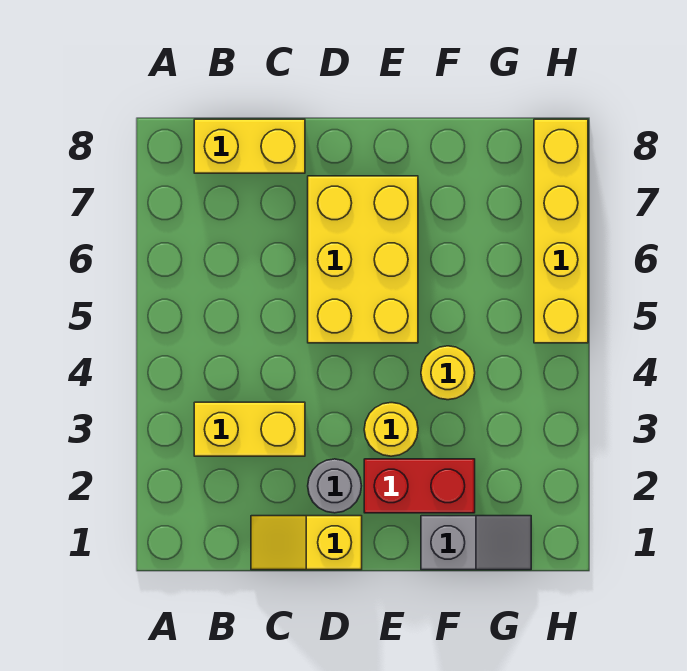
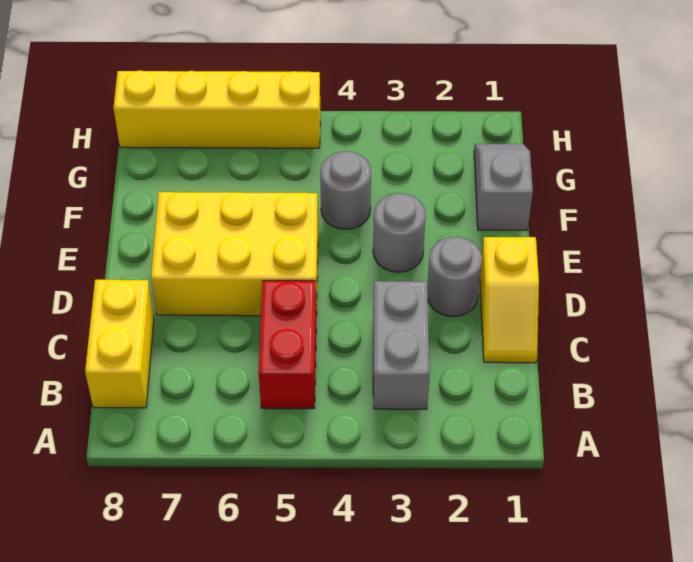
yellow 1x2 brick [194,402,305,456] -> grey 1x2 brick [373,281,429,409]
red 1x2 brick [364,459,475,513] -> red 1x2 brick moved to [259,281,316,409]
yellow 1x1 round brick [364,403,418,456] -> grey 1x1 round brick [373,193,426,272]
yellow 1x1 round brick [421,346,475,400] -> grey 1x1 round brick [320,151,371,229]

